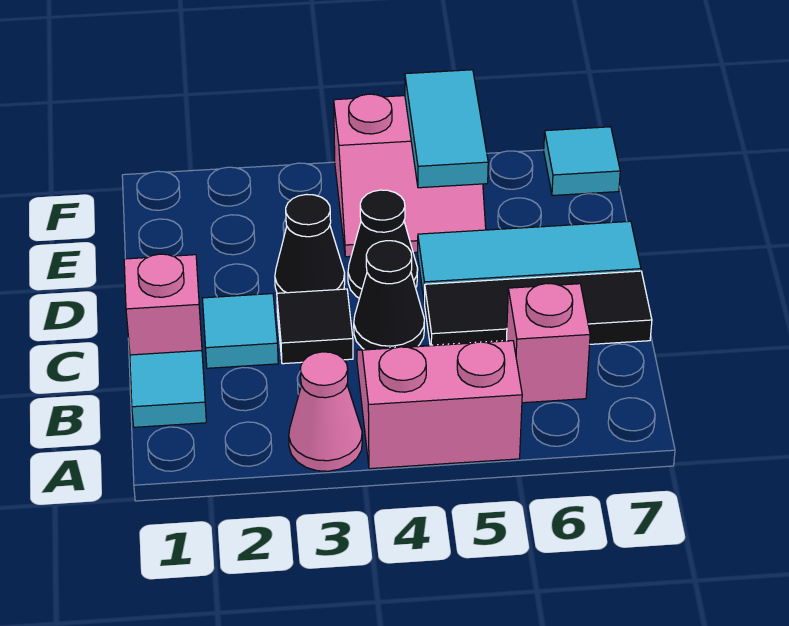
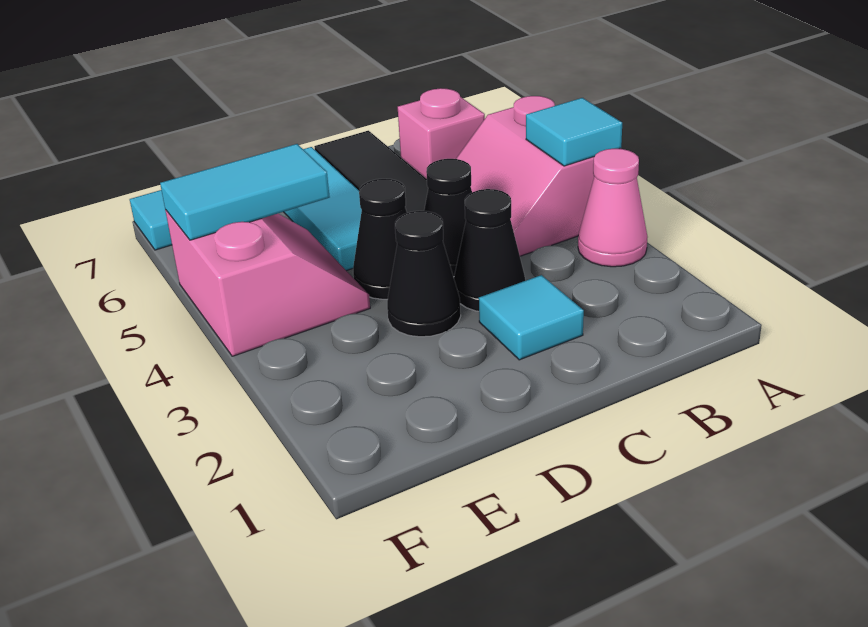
cyan 1x1 tile [130,351,206,427] -> cyan 1x1 tile moved to [526,98,622,166]
pink 1x1 brick [124,254,202,355] -> none
black 1x1 tile [277,289,353,364] -> black 1x1 cone [454,189,525,311]

